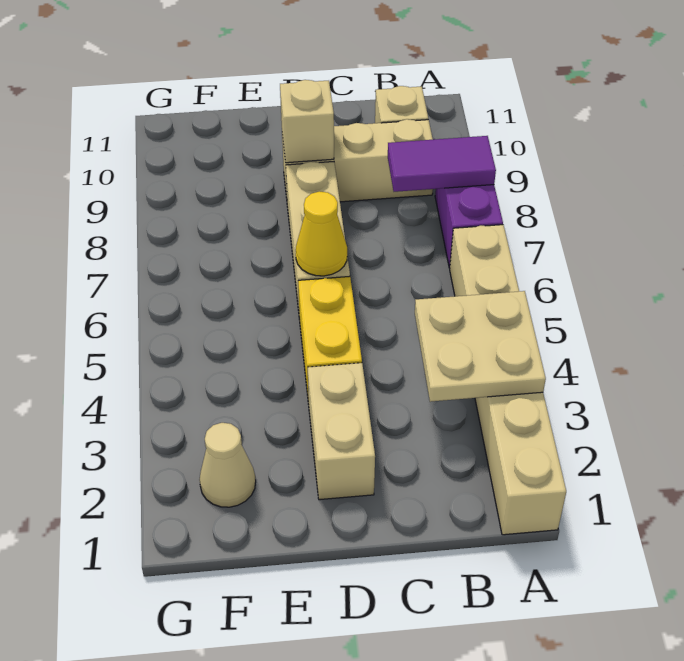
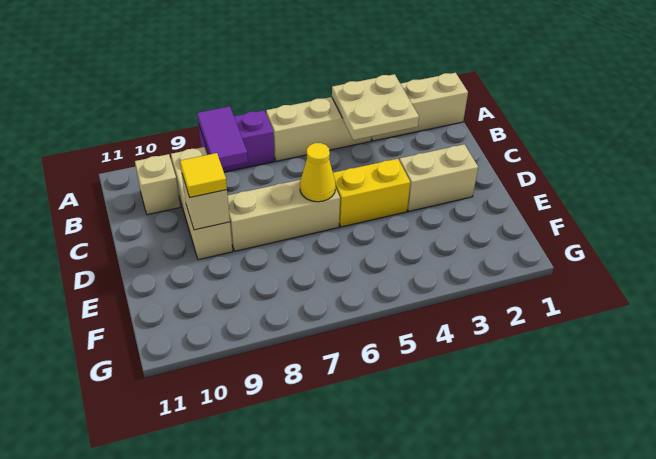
none -> yellow 1x1 tile [180,153,227,198]
tan 1x1 cone [200,423,256,507] -> none

